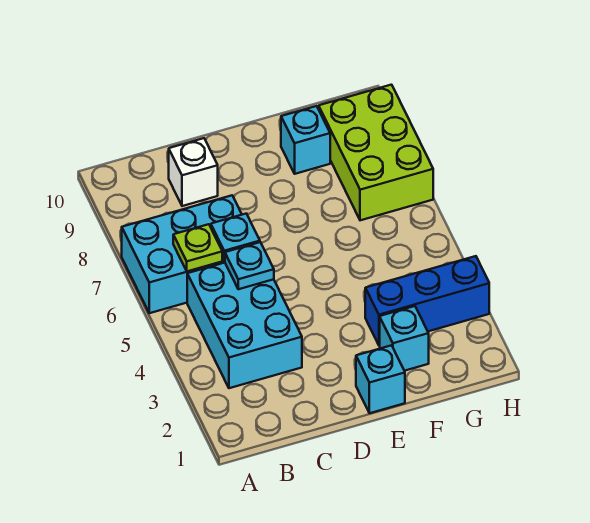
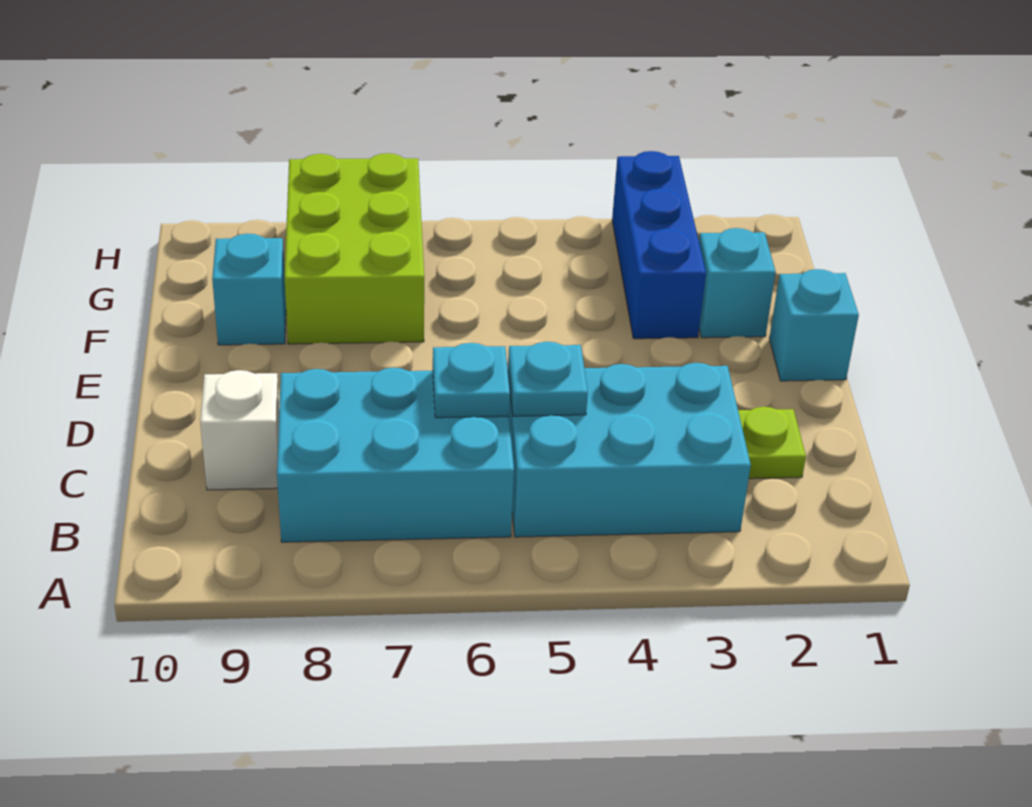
cyan 2x3 brick [122,195,242,313] -> cyan 2x3 brick turned to [277,368,514,542]
lime 1x1 plate [173,224,222,271] -> lime 1x1 plate moved to [738,407,806,479]
lime 2x3 brick [319,85,433,220] -> lime 2x3 brick turned to [285,153,424,344]

